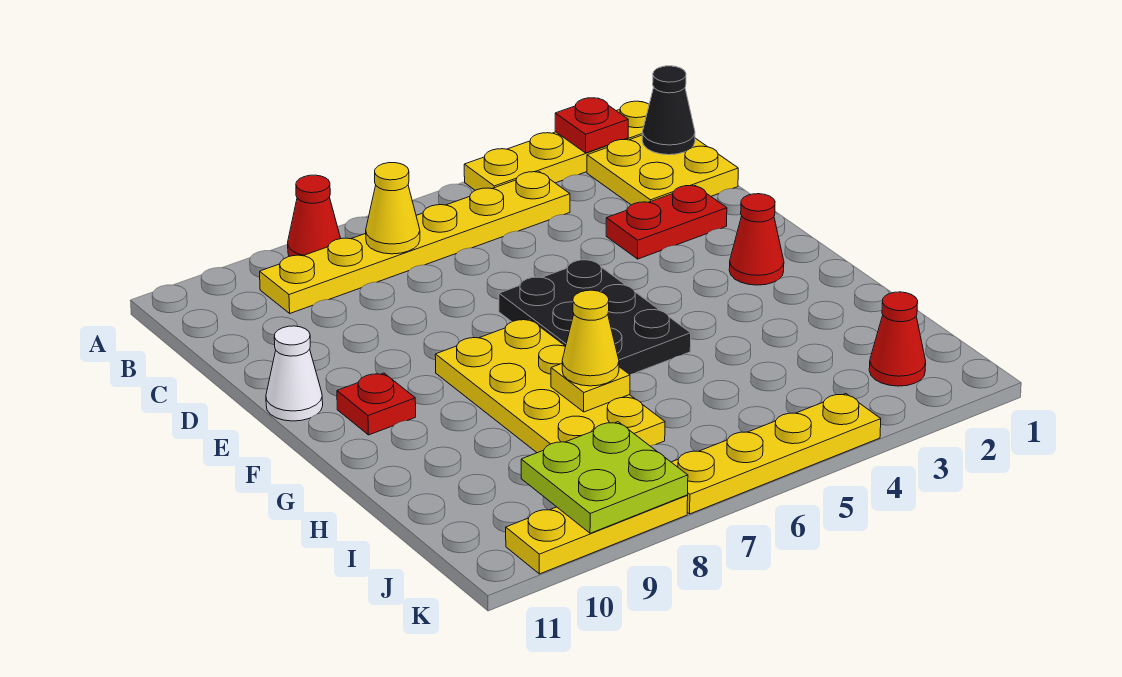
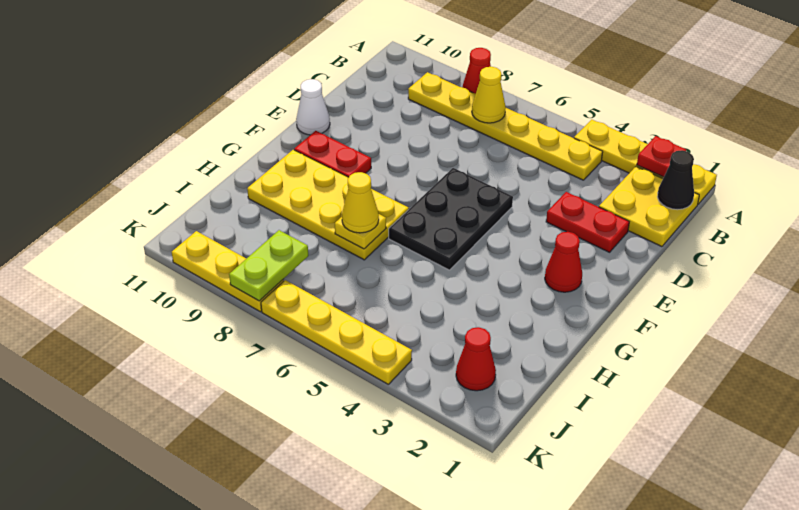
yellow 2x4 plate [435,319,665,453] -> yellow 2x4 plate turned to [247,150,409,260]
red 1x1 plate [337,373,416,435] -> red 1x2 plate [294,131,371,177]
lime 2x2 plate [521,422,688,533] -> lime 1x2 plate [229,230,308,301]

